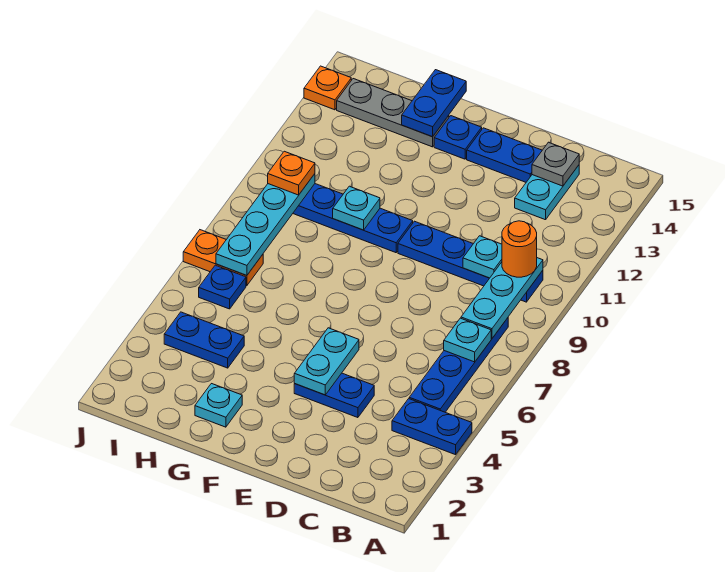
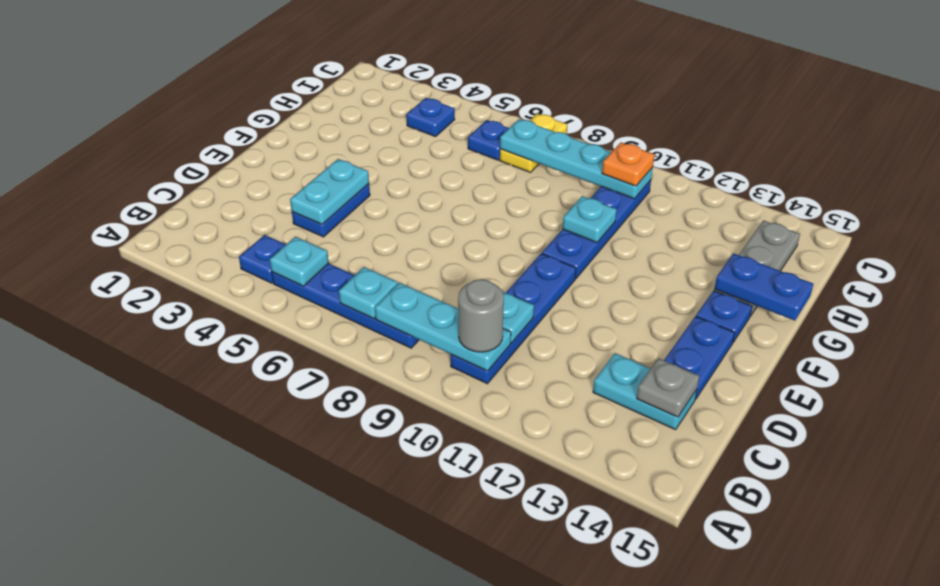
blue 1x2 plate [392,399,472,455] -> blue 1x1 plate [239,235,286,283]
orange 1x1 round brick [502,221,537,277] -> grey 1x1 round brick [458,279,504,352]
cyan 1x2 plate [294,328,359,395] -> cyan 1x2 plate turned to [290,159,369,224]
cyan 1x1 plate [195,384,242,427] -> cyan 1x1 plate moved to [270,237,329,286]
blue 1x2 plate [164,312,244,368] -> blue 1x1 plate [406,98,455,137]
orange 1x2 plate [183,230,263,286] -> yellow 1x2 plate [500,114,567,172]
orange 1x1 plate [304,66,351,110] -> none

